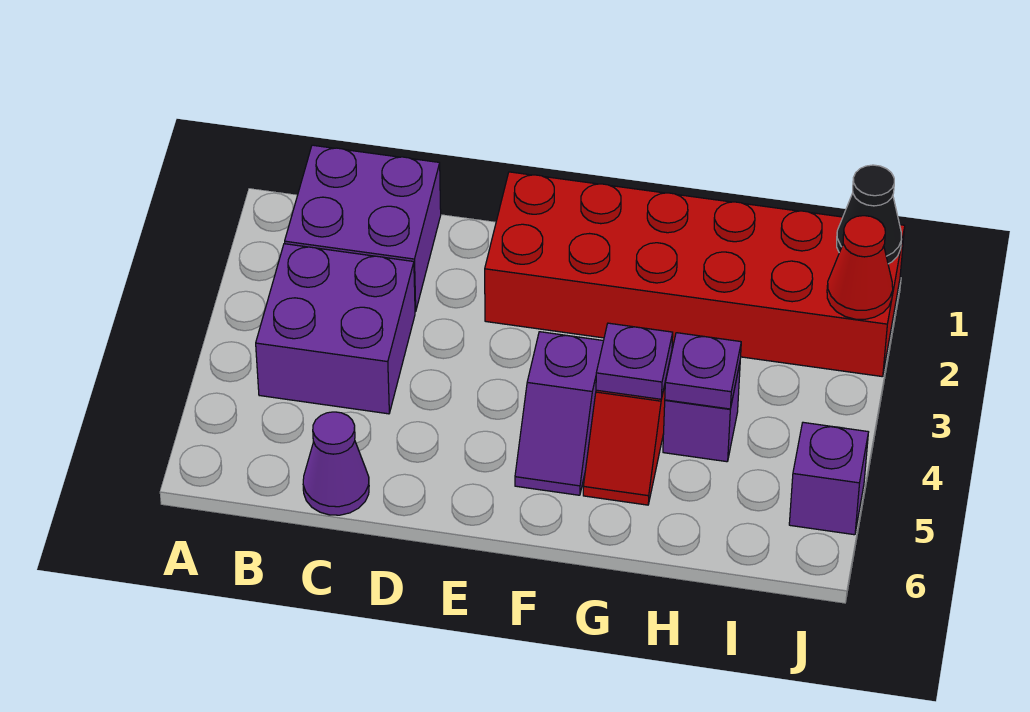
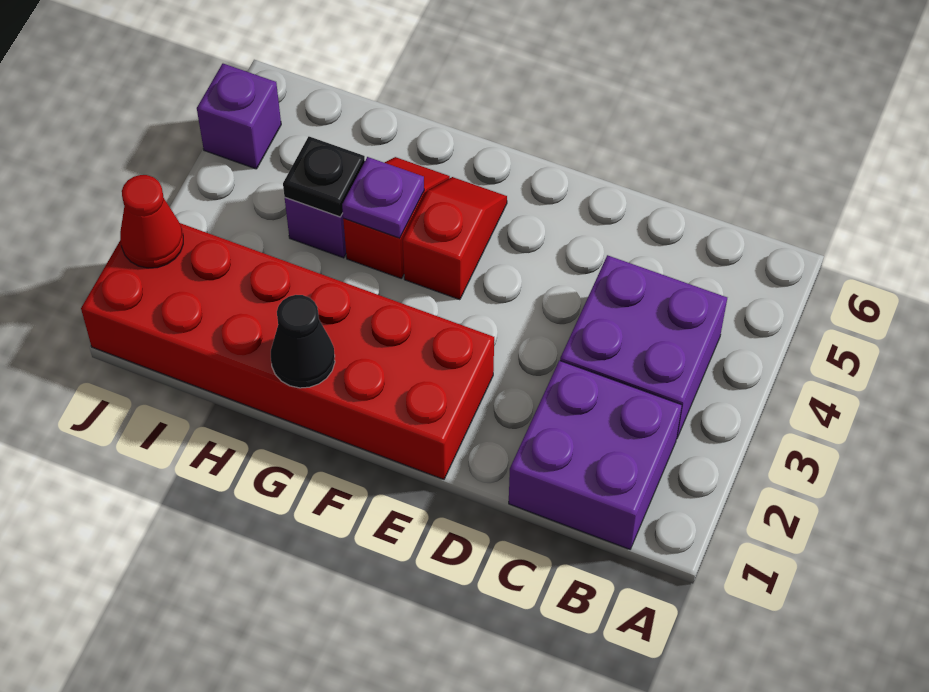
purple 1x1 cone [303,412,369,515] -> none
purple 1x2 slope [515,332,603,495] -> red 1x2 slope [403,177,507,300]
purple 1x1 plate [665,333,741,409] -> black 1x1 plate [283,137,365,217]
black 1x1 cone [837,165,902,264] -> black 1x1 cone moved to [271,295,335,388]

